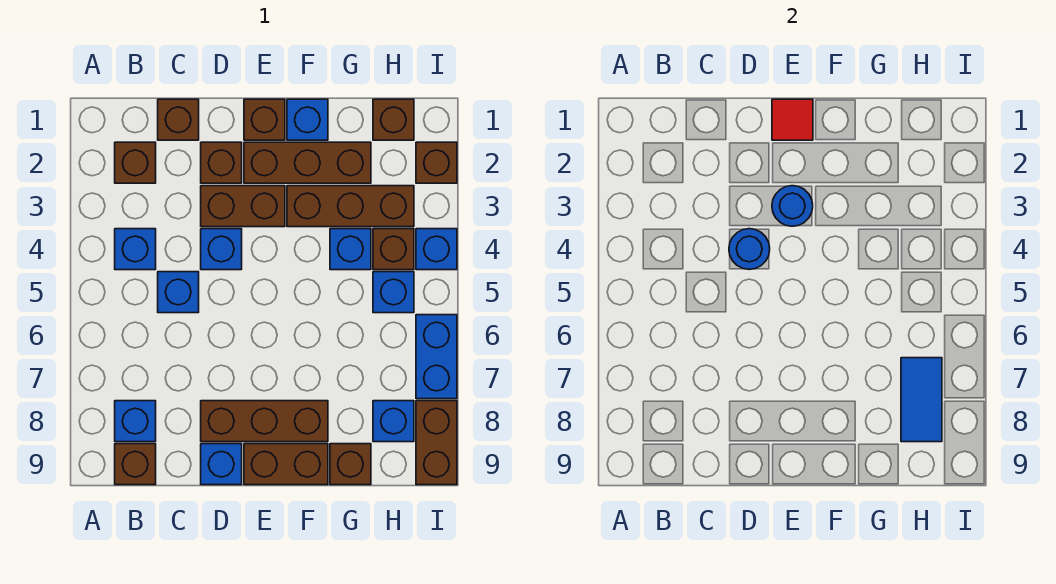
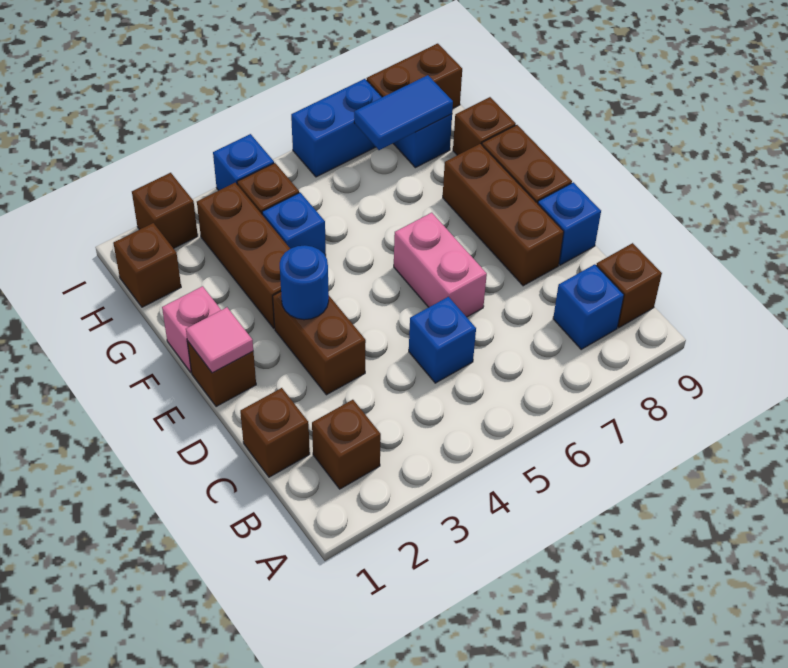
blue 1x1 brick [115,229,156,270] -> none
brown 1x1 brick [201,142,242,183] -> none
blue 1x1 brick [201,229,242,270] -> none
blue 1x1 round brick [729,229,770,270] -> none
none -> pink 1x2 brick [394,213,487,317]
red 1x1 tile [772,99,813,140] -> pink 1x1 tile [186,307,253,373]
brown 1x3 brick [244,142,371,183] -> none
blue 1x1 brick [287,99,328,140] -> pink 1x1 brick [162,286,221,372]
blue 1x1 brick [373,272,414,313] -> none

